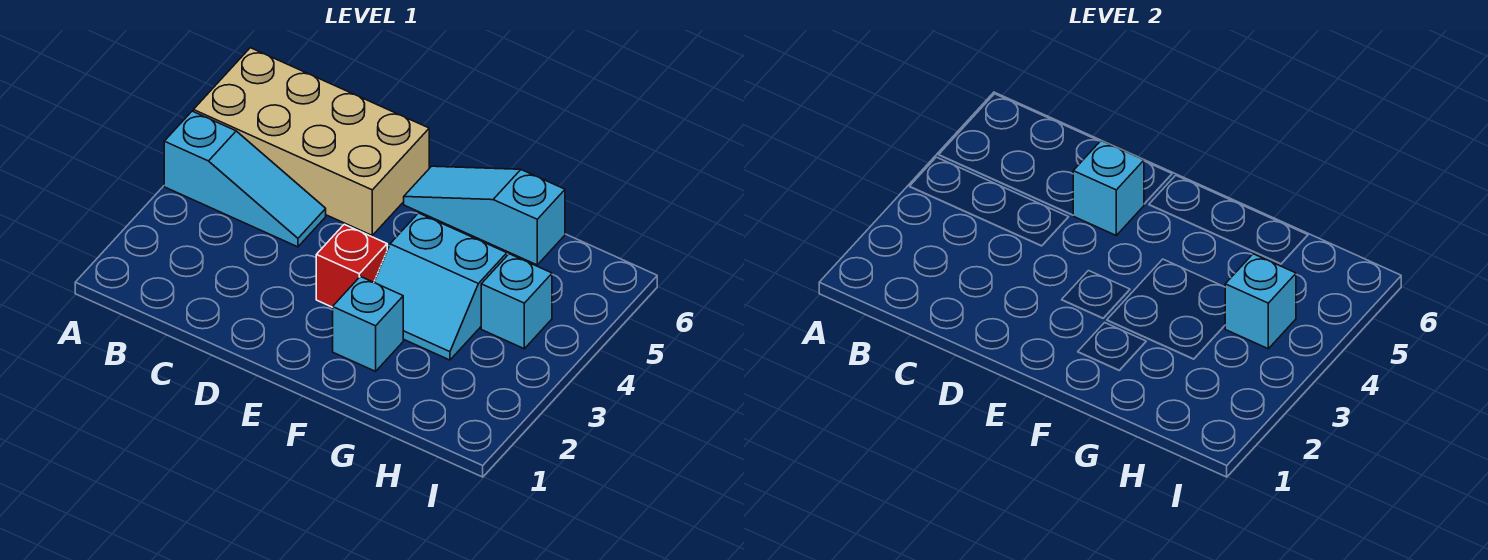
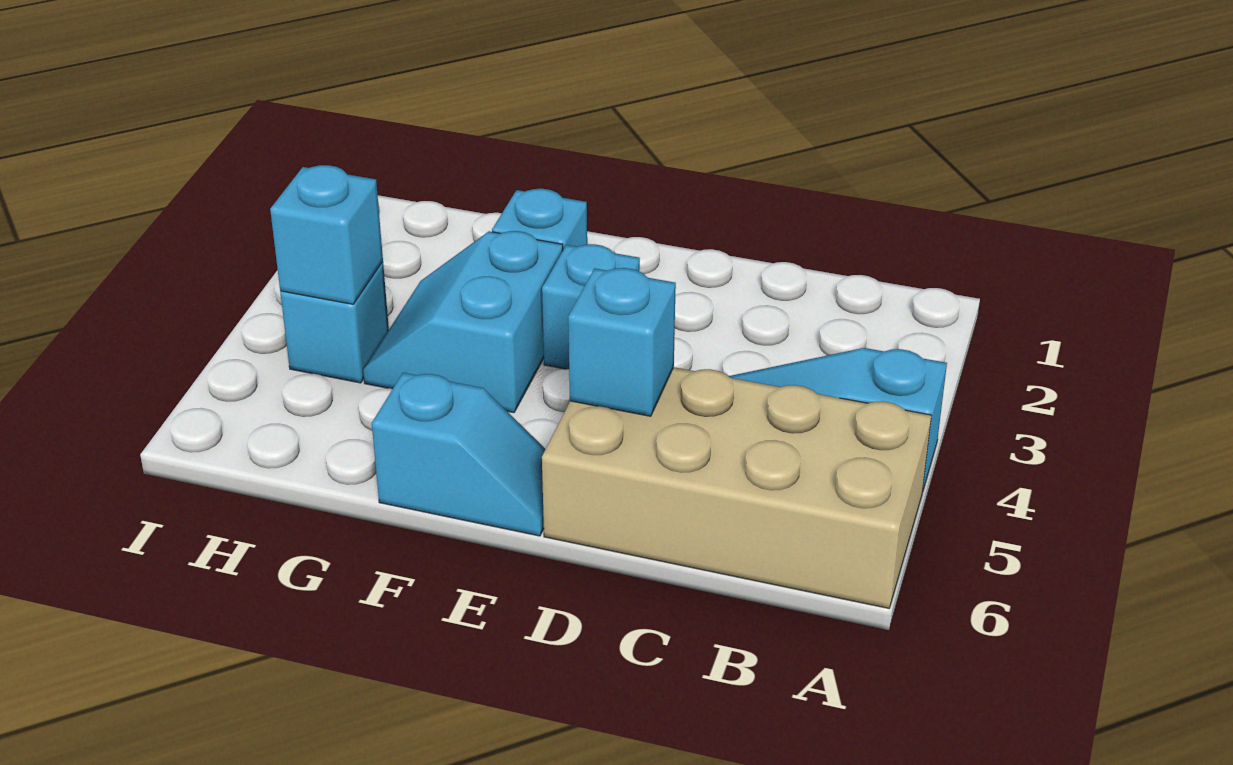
red 1x1 brick [316,224,387,307] -> cyan 1x1 brick [542,244,640,369]
cyan 1x3 slope [404,166,565,265] -> cyan 1x2 slope [372,373,545,536]
cyan 2x2 slope [374,213,507,360] -> cyan 2x2 slope turned to [363,231,563,413]

